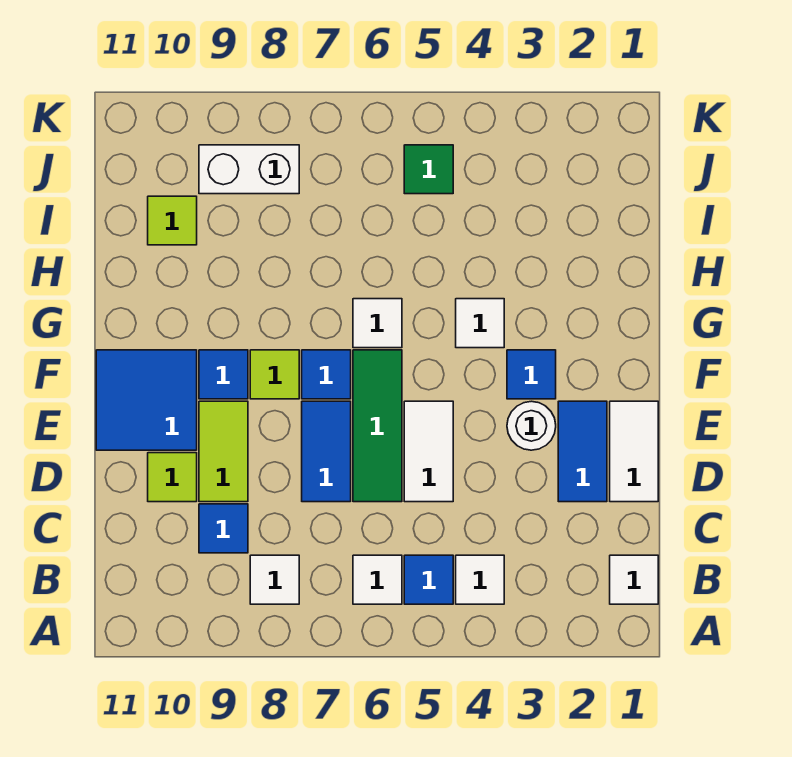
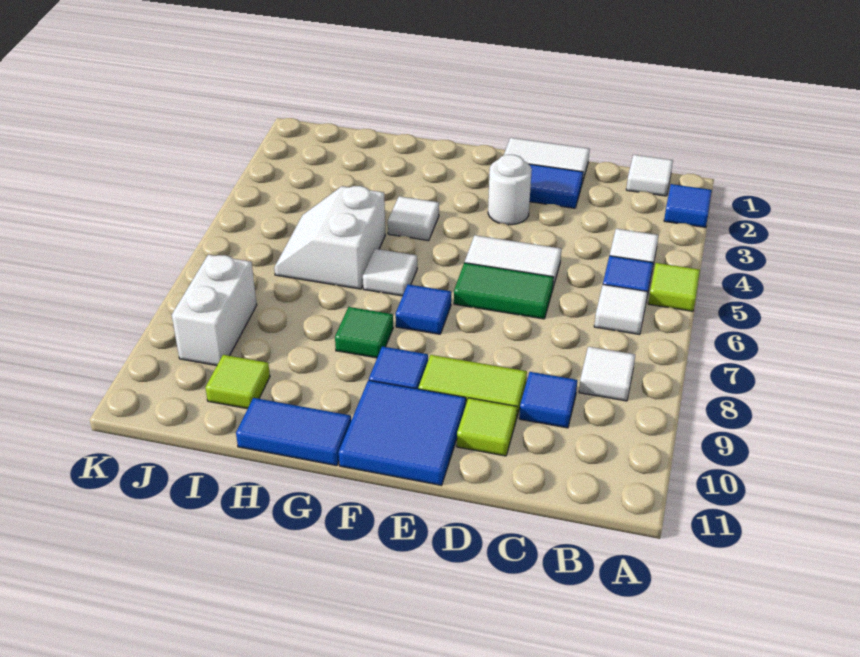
green 1x3 tile [353,350,402,502] -> green 1x2 tile [454,263,554,319]
blue 1x2 tile [302,401,351,502] -> blue 1x2 tile moved to [236,398,351,466]
blue 1x1 tile [507,350,556,399] -> blue 1x1 tile moved to [664,184,712,228]
lime 1x1 tile [250,350,299,399] -> lime 1x1 tile moved to [648,263,700,311]
none -> white 2x2 slope [274,186,385,289]
green 1x1 tile [404,145,453,194] -> green 1x1 tile moved to [335,307,393,358]

